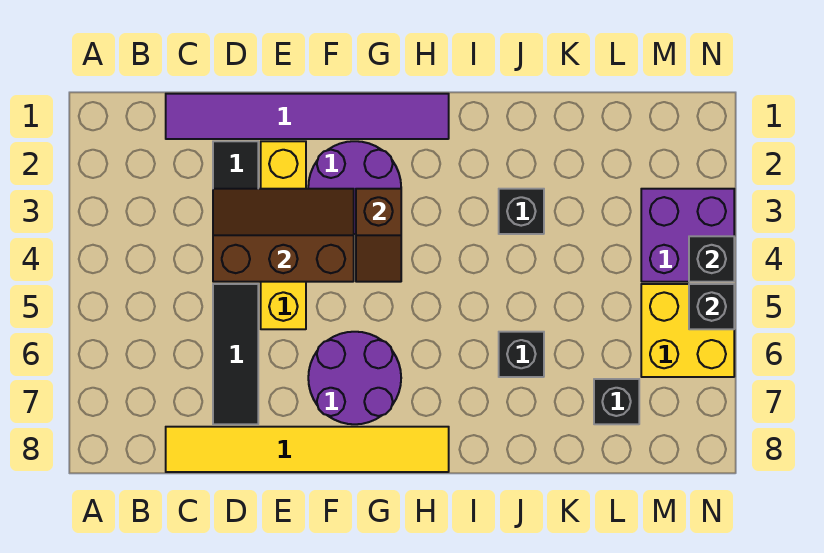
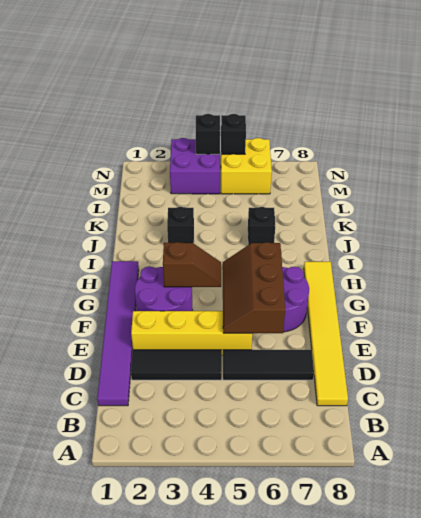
brown 2x3 slope [213,189,354,282] -> brown 2x3 slope moved to [222,242,285,333]
black 1x1 brick [594,379,639,424] -> none

